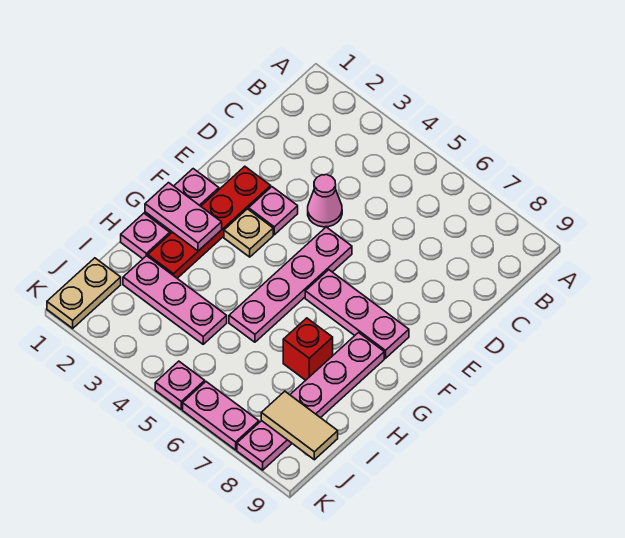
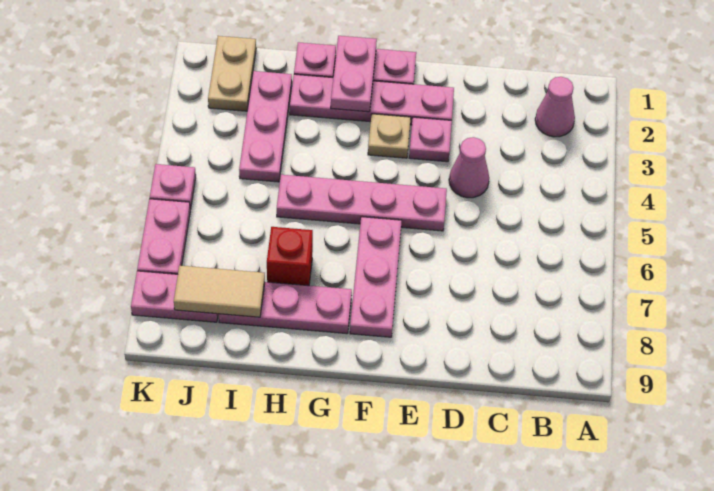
none -> pink 1x1 cone [535,77,575,137]
red 1x4 plate [148,166,271,278] -> pink 1x4 plate [290,74,454,125]
tan 1x2 plate [47,258,121,328] -> tan 1x2 plate turned to [208,36,256,111]
tan 1x2 tile [261,391,338,460] -> tan 1x2 tile turned to [174,265,265,317]

